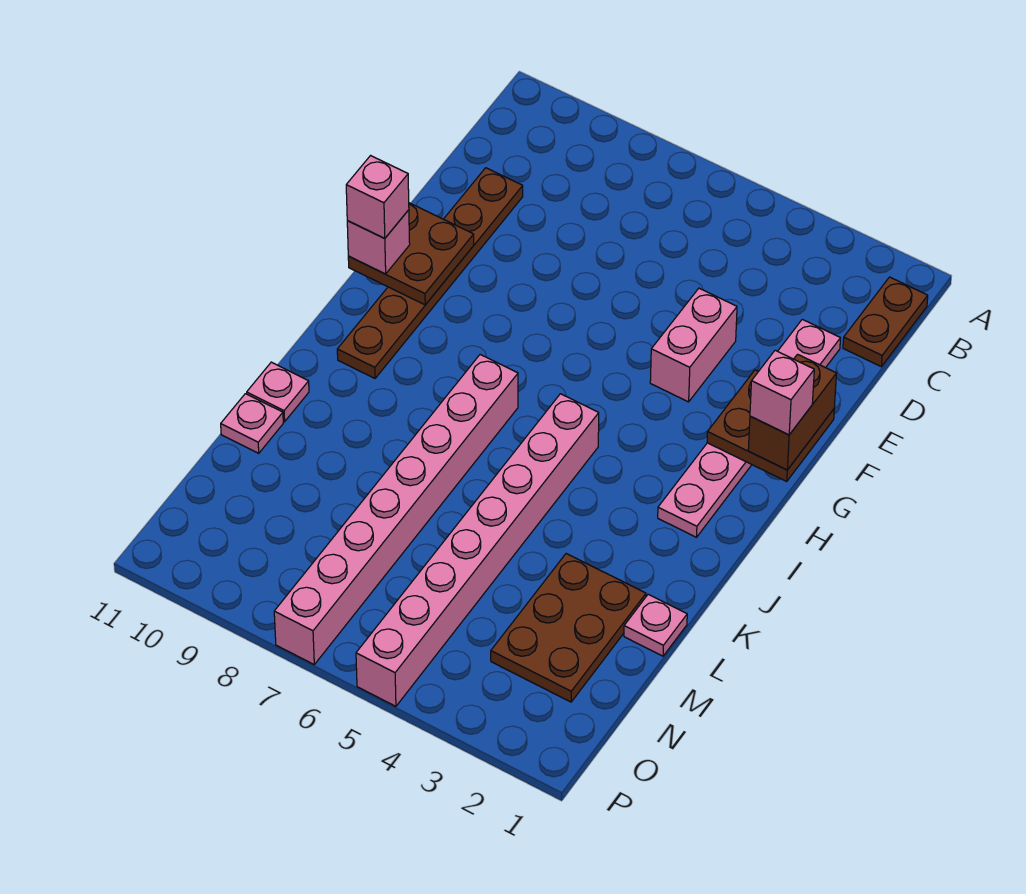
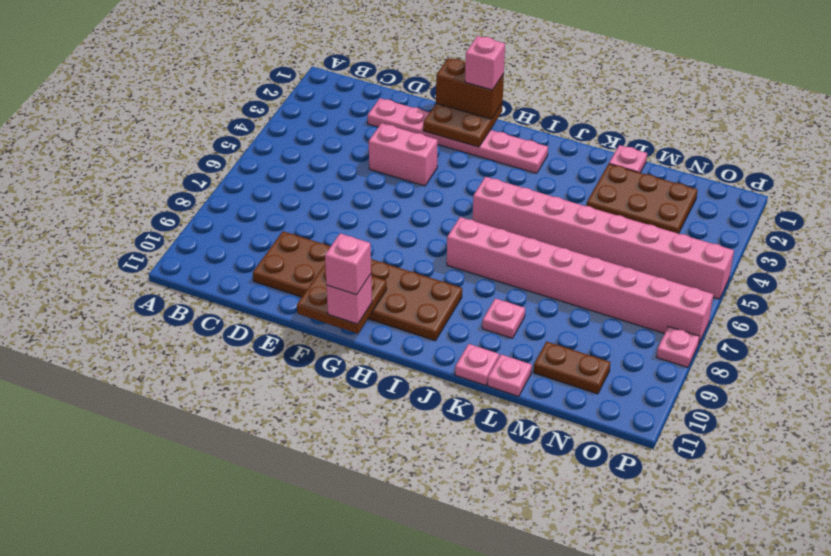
brown 1x2 plate [843,277,928,366] -> brown 1x2 plate moved to [534,342,610,394]
brown 1x6 plate [337,168,523,378] -> brown 2x6 plate [253,231,462,341]
none -> pink 1x1 plate [482,298,525,338]
none -> pink 1x1 plate [657,327,700,367]

